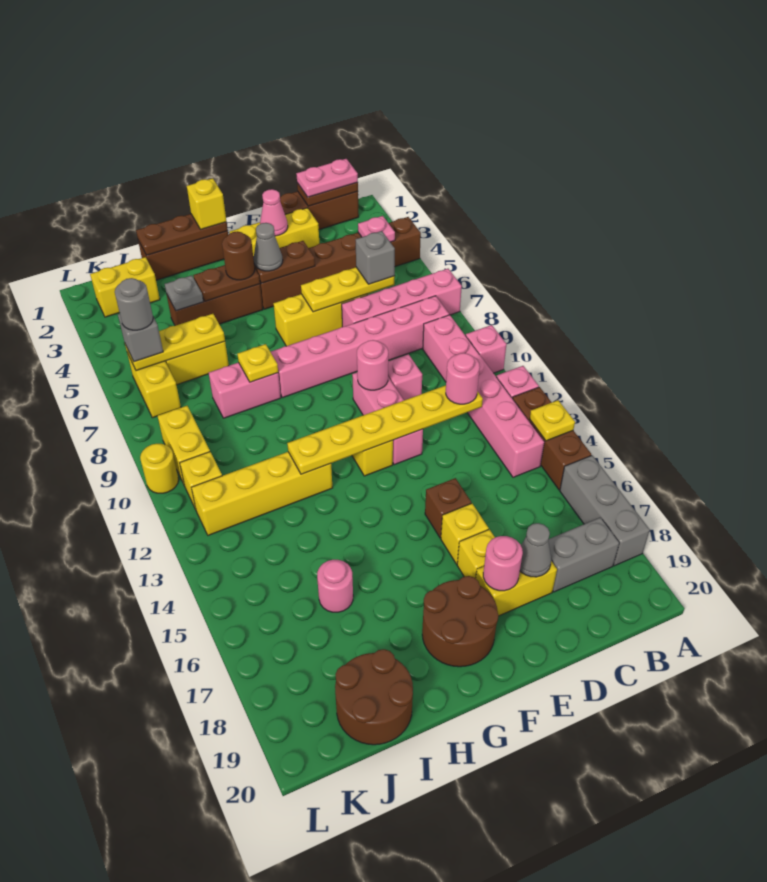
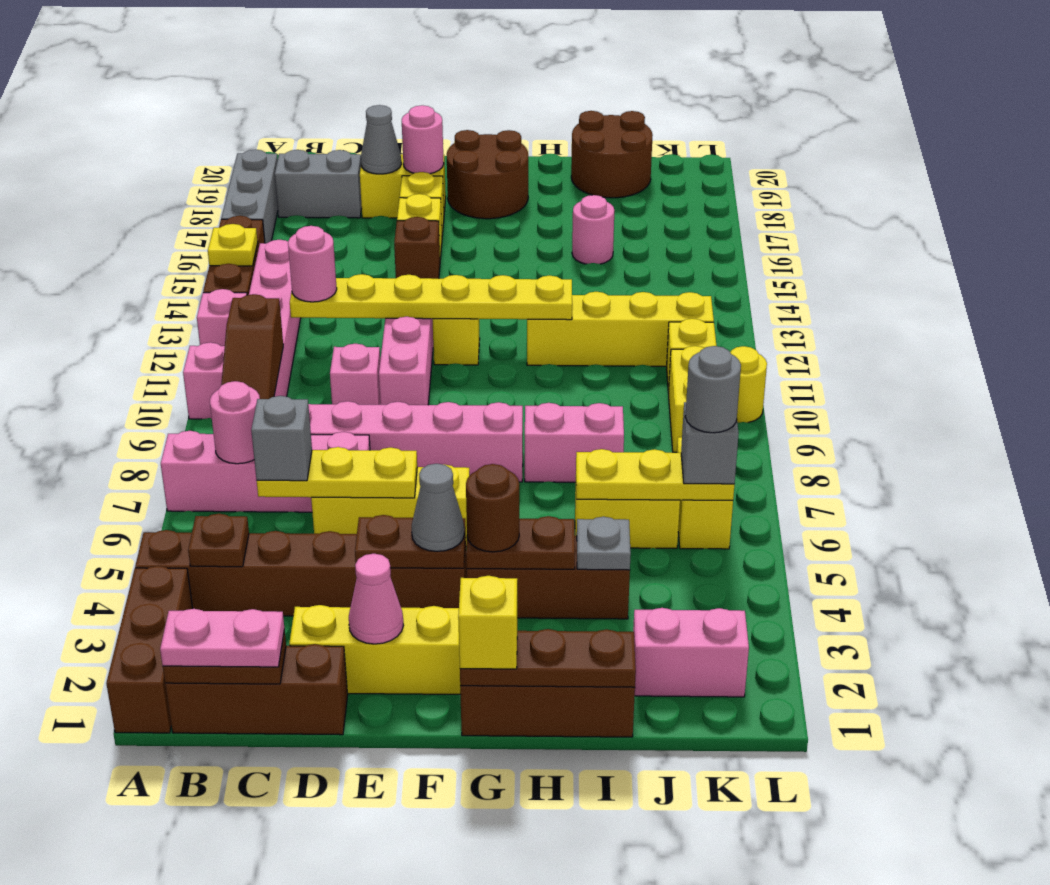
none -> brown 1x3 brick [106,566,193,733]
pink 1x1 plate [358,216,395,242] -> brown 1x1 plate [188,514,249,567]
none -> brown 1x3 slope [221,294,283,399]
pink 1x1 round brick [357,340,388,390] -> pink 1x1 round brick moved to [210,381,260,464]
yellow 1x1 plate [237,344,278,382] -> none
yellow 1x2 brick [90,257,160,317] -> pink 1x2 brick [633,608,749,697]

